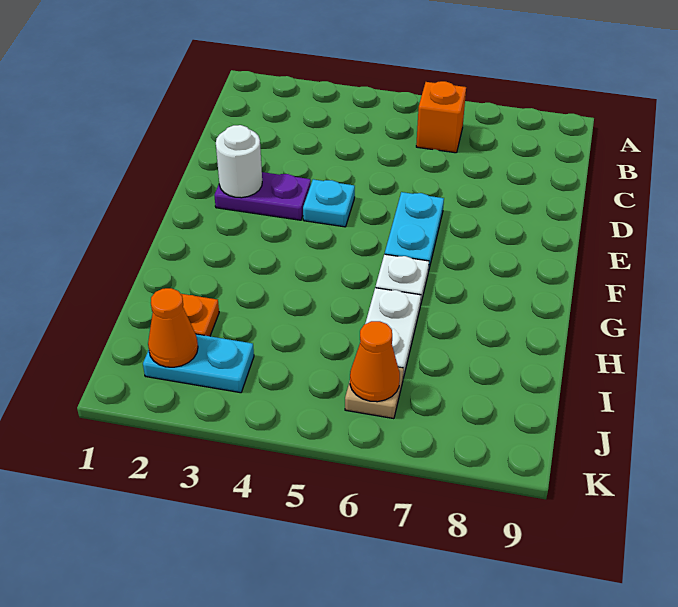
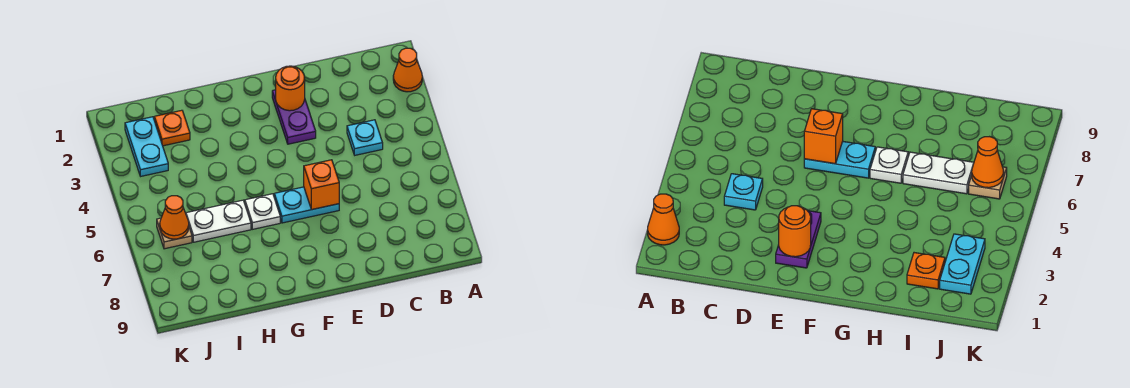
orange 1x1 brick [416,81,466,153] -> orange 1x1 brick moved to [304,160,339,210]
white 1x1 round brick [216,125,262,198] -> orange 1x1 round brick [276,66,305,111]
cyan 1x1 plate [303,179,355,227] -> cyan 1x1 plate moved to [347,120,383,155]
orange 1x1 cone [148,288,198,367] -> orange 1x1 cone moved to [393,48,422,92]

